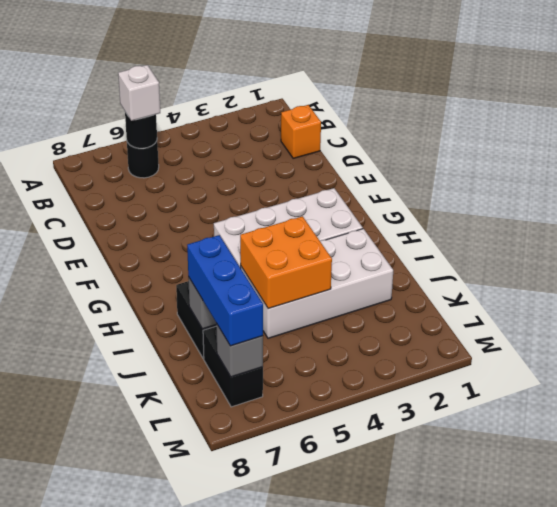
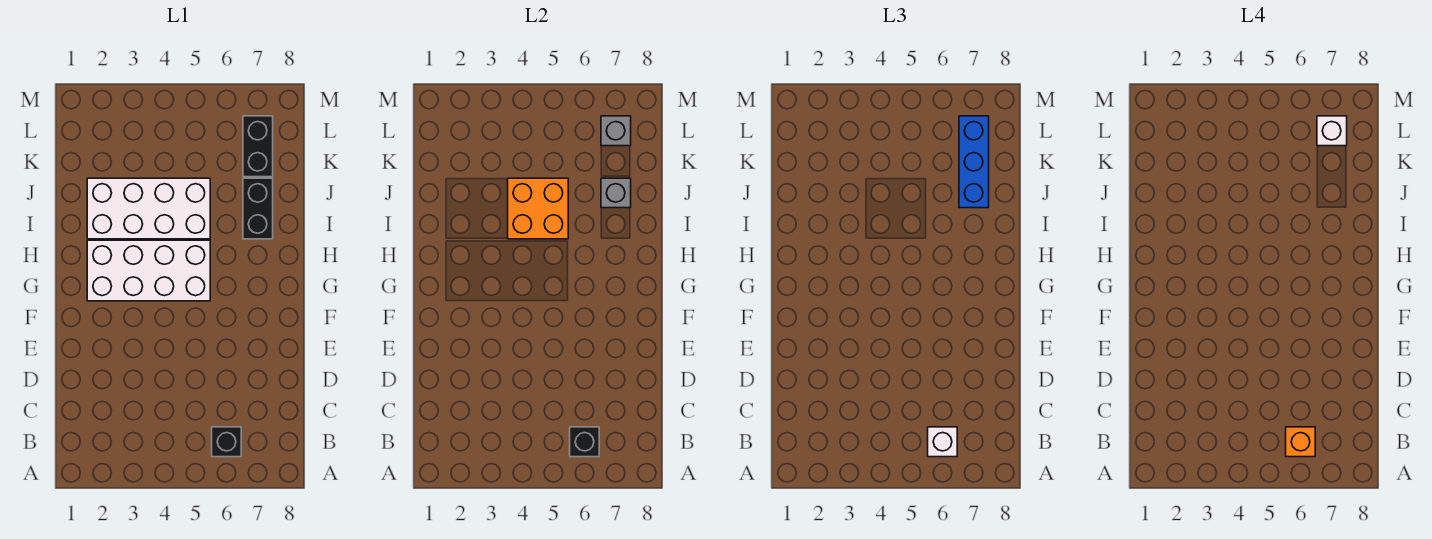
black 1x1 round brick [127,141,159,178] -> black 1x1 brick [212,427,241,457]
black 1x1 round brick [125,112,157,148] -> black 1x1 brick [570,427,599,457]
orange 1x1 brick [281,105,321,158] -> orange 1x1 brick moved to [1286,427,1315,457]
none -> white 1x1 brick [1317,116,1347,146]

